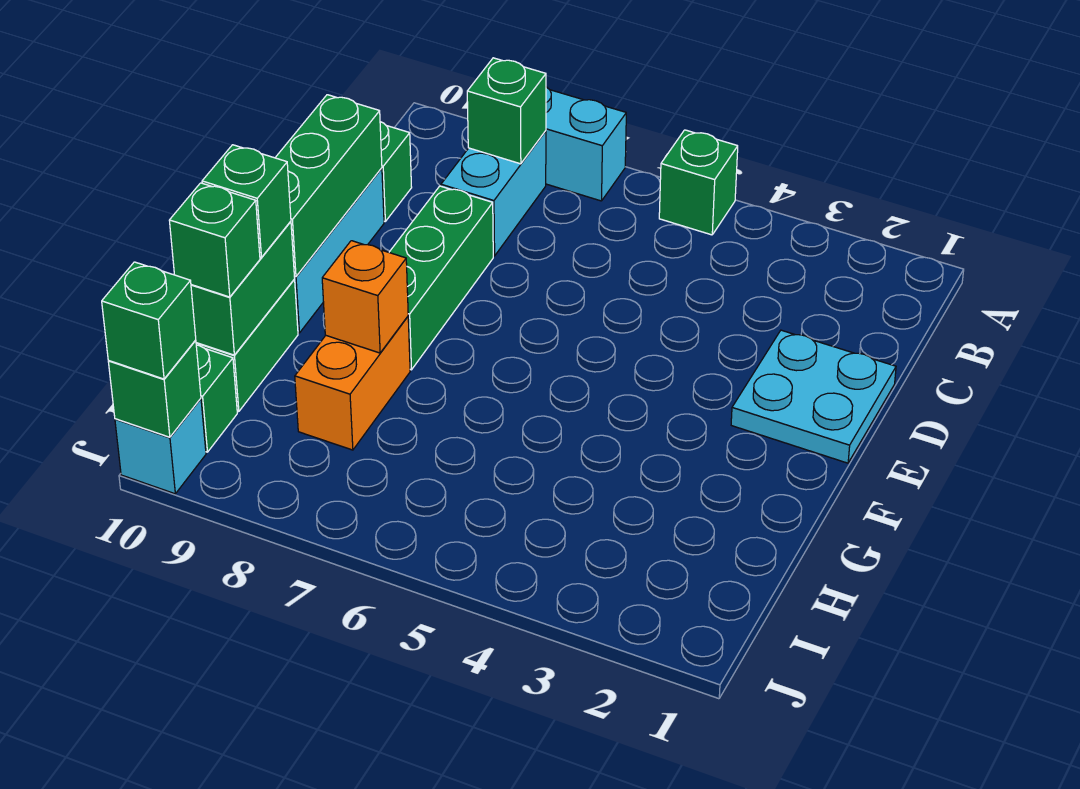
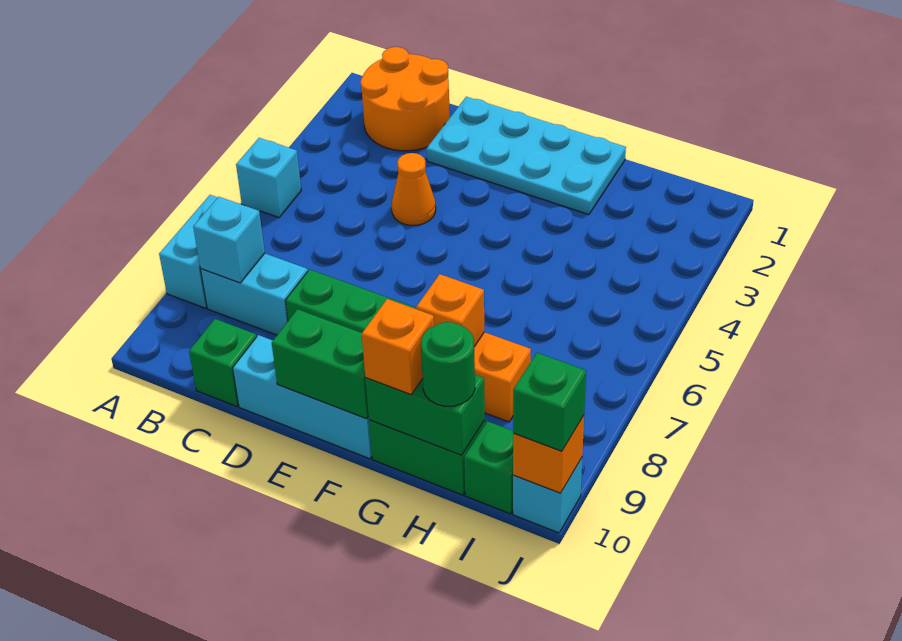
green 1x1 brick [659,130,738,235] -> cyan 1x1 brick [236,138,301,218]
none -> orange 2x2 round brick [361,47,450,151]
green 1x1 brick [467,58,546,164] -> cyan 1x1 brick [193,197,265,283]
cyan 2x2 plate [731,330,896,463] -> cyan 2x4 plate [426,97,626,215]
none -> orange 1x1 cone [392,153,436,225]
green 1x3 brick [275,95,382,277] -> green 1x2 brick [272,309,369,419]
green 1x1 brick [202,145,291,257] -> orange 1x1 brick [362,299,434,394]
green 1x1 brick [169,183,260,297] -> green 1x1 round brick [421,322,475,406]
green 1x1 brick [108,340,201,437] -> orange 1x1 brick [513,416,584,493]

